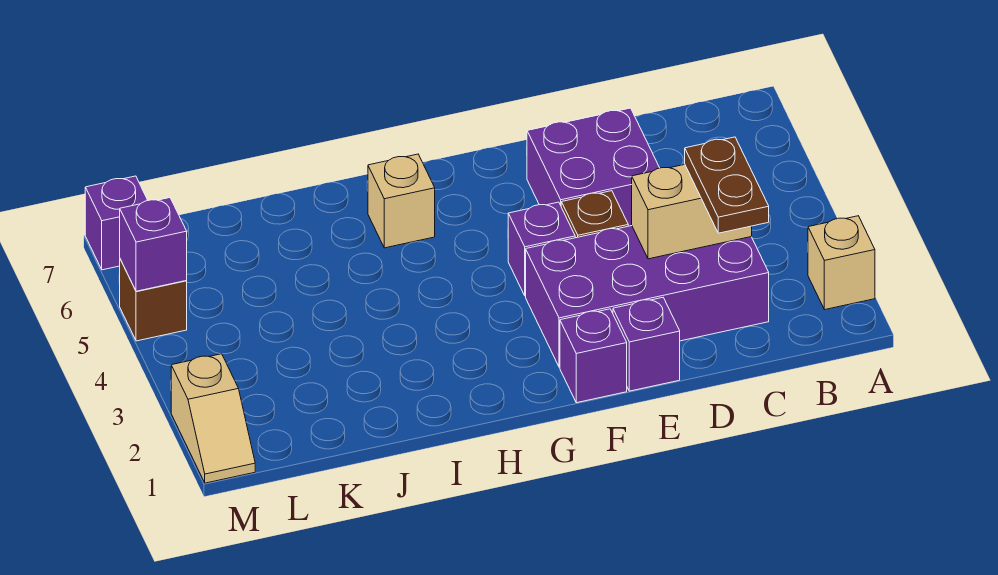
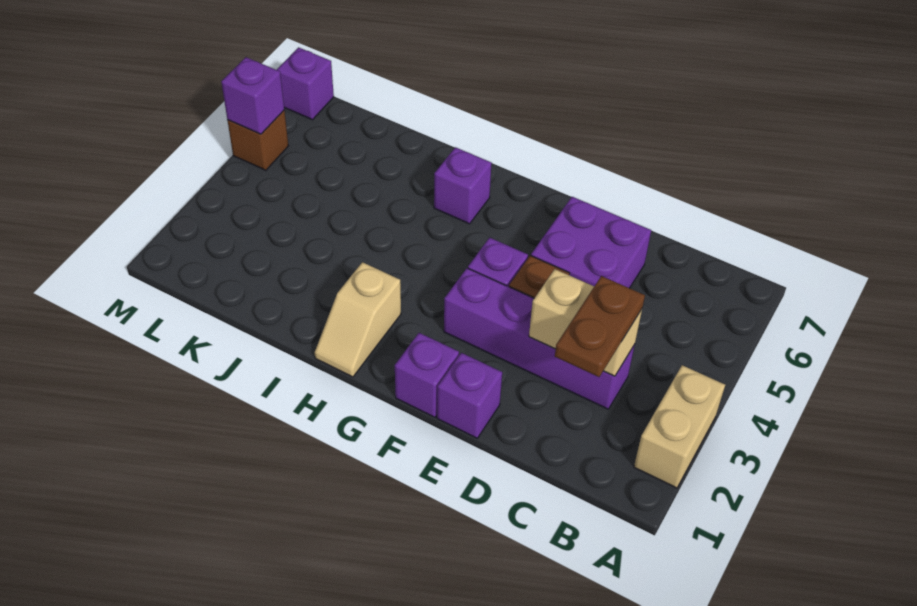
tan 1x1 brick [808,216,875,310] -> tan 1x2 brick [634,365,725,488]
purple 2x4 brick [526,226,769,367] -> purple 1x4 brick [444,268,635,409]
tan 1x1 brick [368,154,435,248] -> purple 1x1 brick [434,147,492,224]
tan 1x2 slope [171,354,255,483] -> tan 1x2 slope moved to [315,262,401,377]

